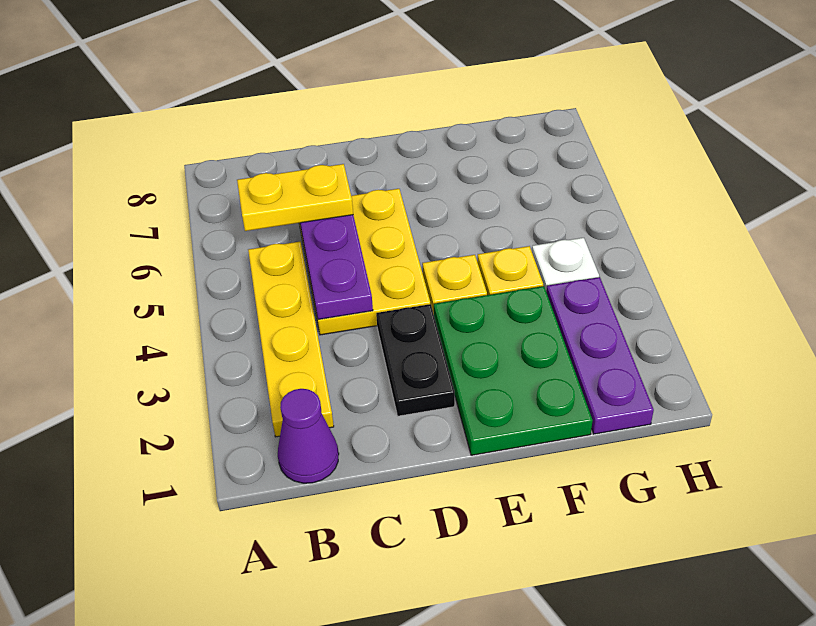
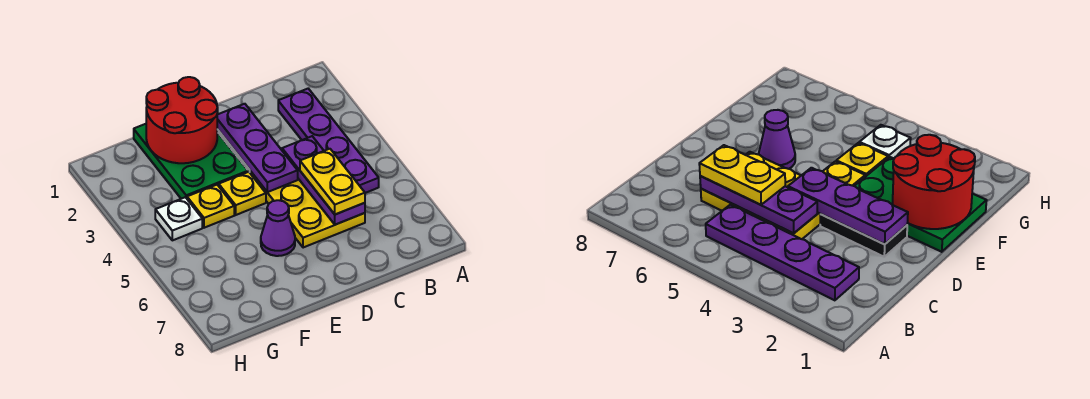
purple 1x1 cone [278,389,339,483] -> purple 1x1 cone moved to [261,200,295,256]
yellow 1x4 plate [248,242,334,437] -> purple 1x4 plate [278,89,379,193]
yellow 1x2 plate [237,164,353,231] -> yellow 1x2 plate turned to [300,149,365,214]
none -> red 2x2 round brick [146,77,218,163]
purple 1x3 plate [546,277,654,434] -> purple 1x3 plate moved to [217,104,298,192]

